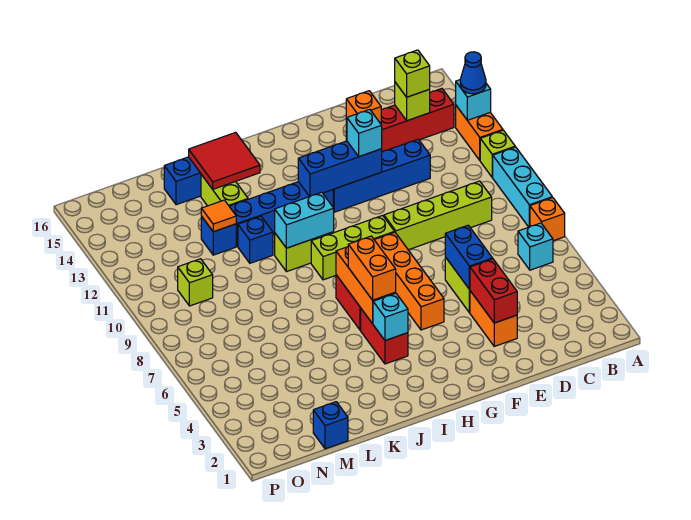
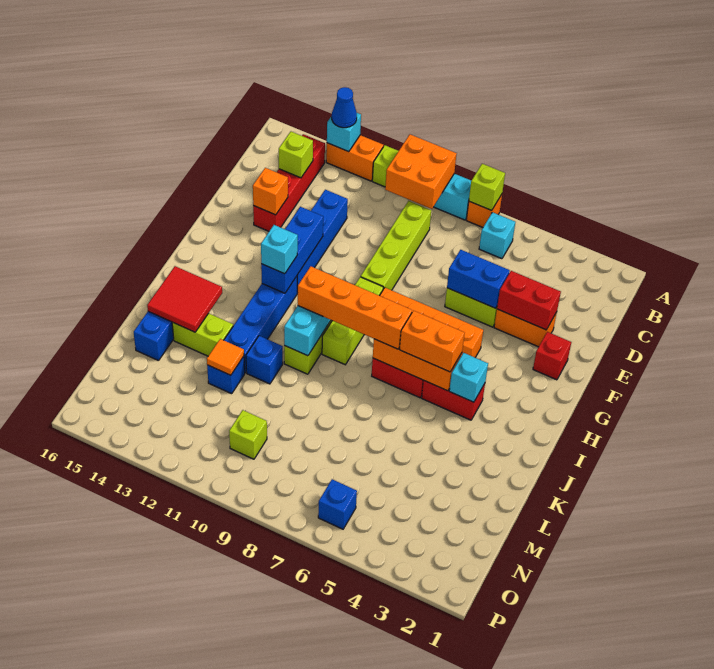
none -> orange 2x2 brick [385,134,457,209]
lime 1x1 brick [395,50,430,97] -> lime 1x1 brick moved to [469,164,505,210]
none -> red 1x1 brick [533,332,571,380]
cyan 1x1 brick [347,109,382,157] -> cyan 1x1 brick moved to [261,225,298,274]
none -> orange 1x4 brick [297,266,412,349]
blue 1x1 brick [313,402,348,449] -> blue 1x1 brick moved to [318,479,357,529]

